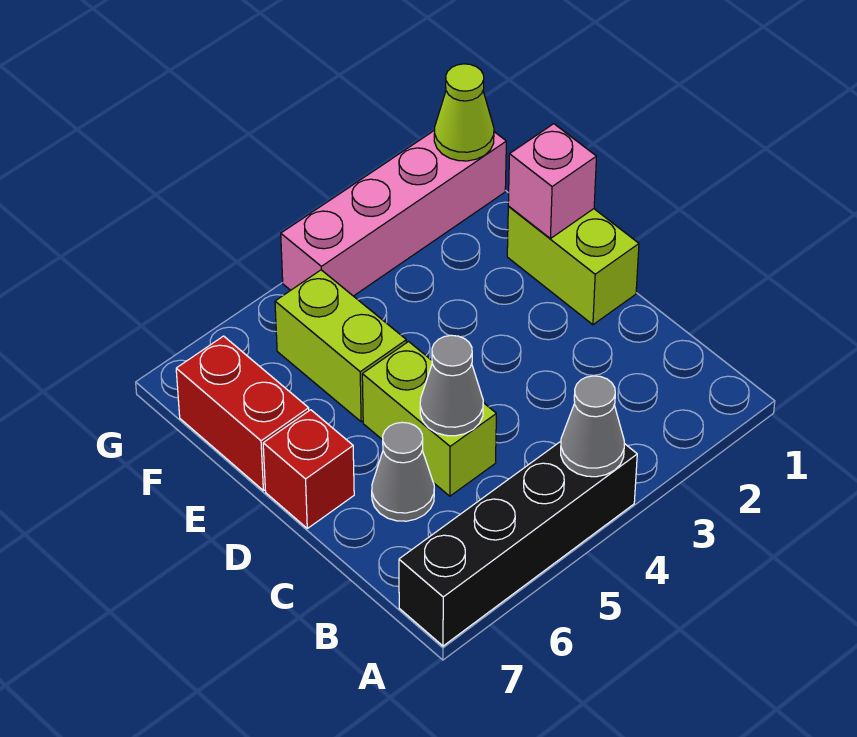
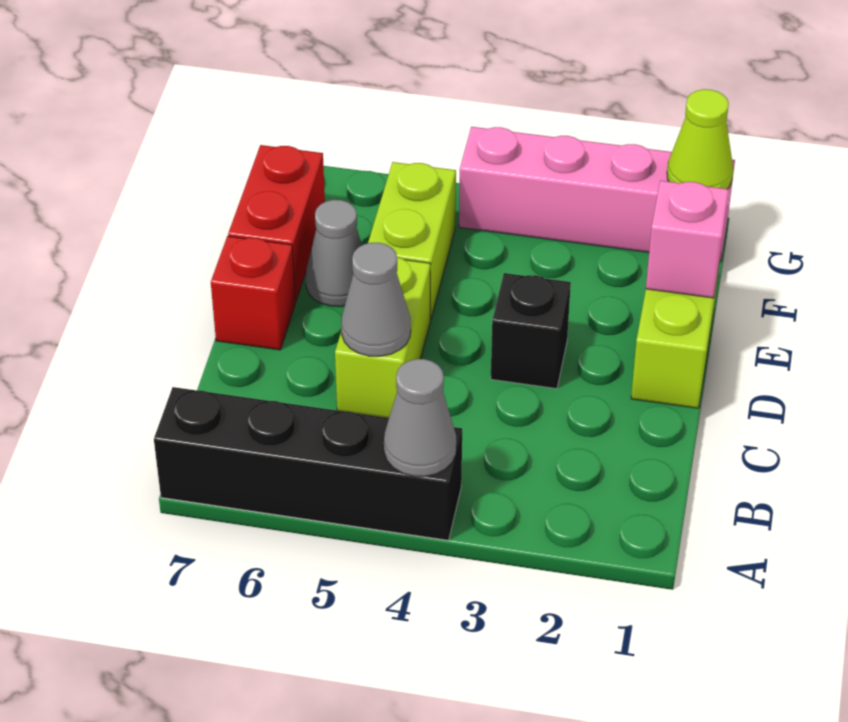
grey 1x1 cone [372,422,434,521] -> grey 1x1 cone moved to [306,200,362,307]
none -> black 1x1 brick [491,273,571,389]

